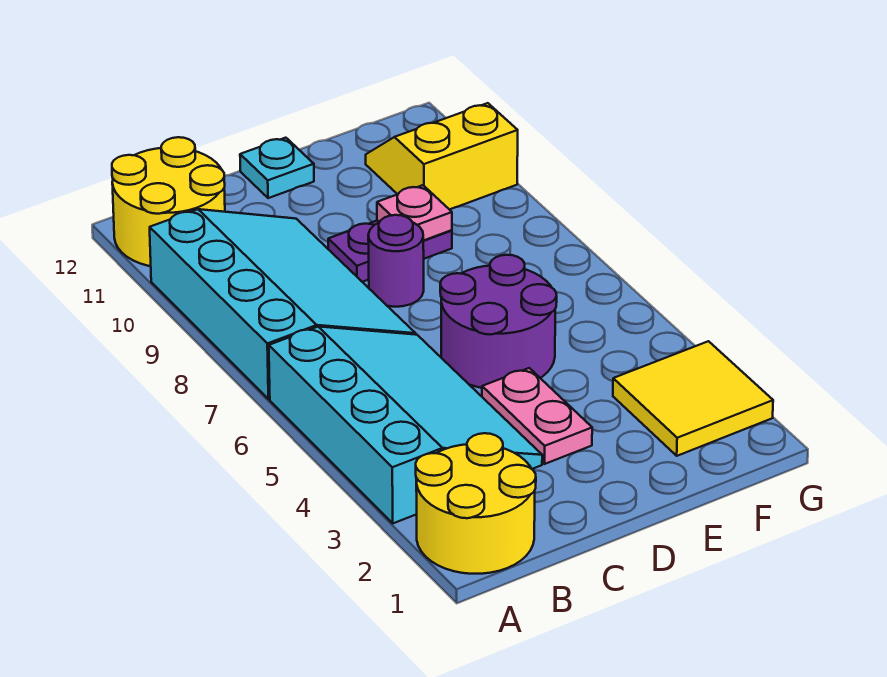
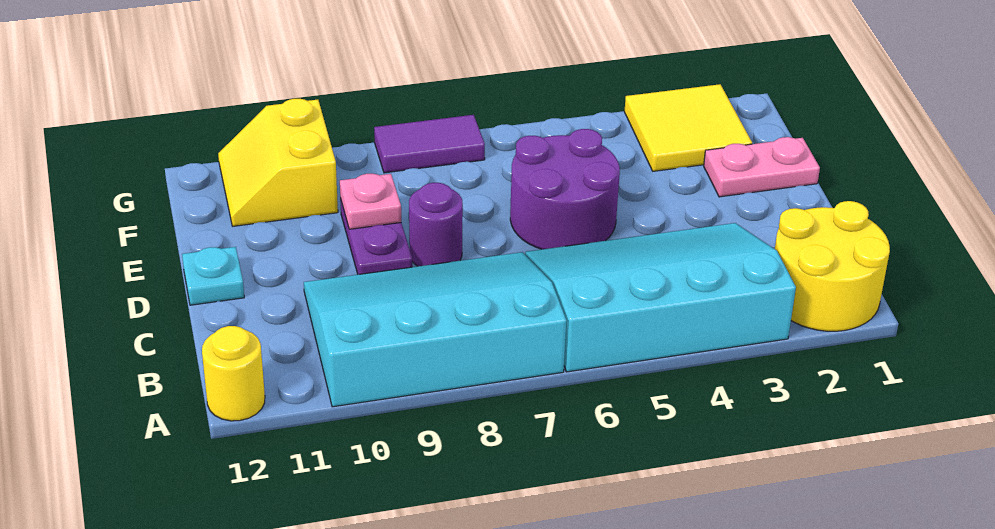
yellow 2x2 round brick [112,137,225,266] -> yellow 1x1 round brick [202,326,265,421]
pink 1x2 plate [482,368,592,464] -> pink 1x2 plate moved to [704,137,820,197]
none -> purple 1x2 tile [374,115,485,173]

